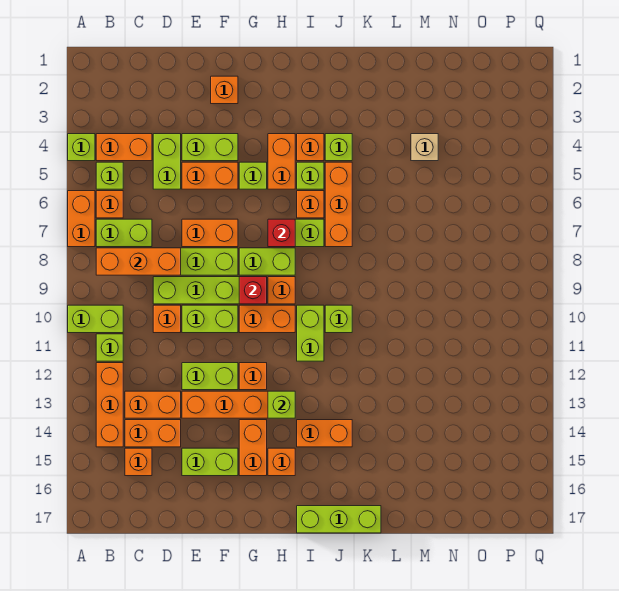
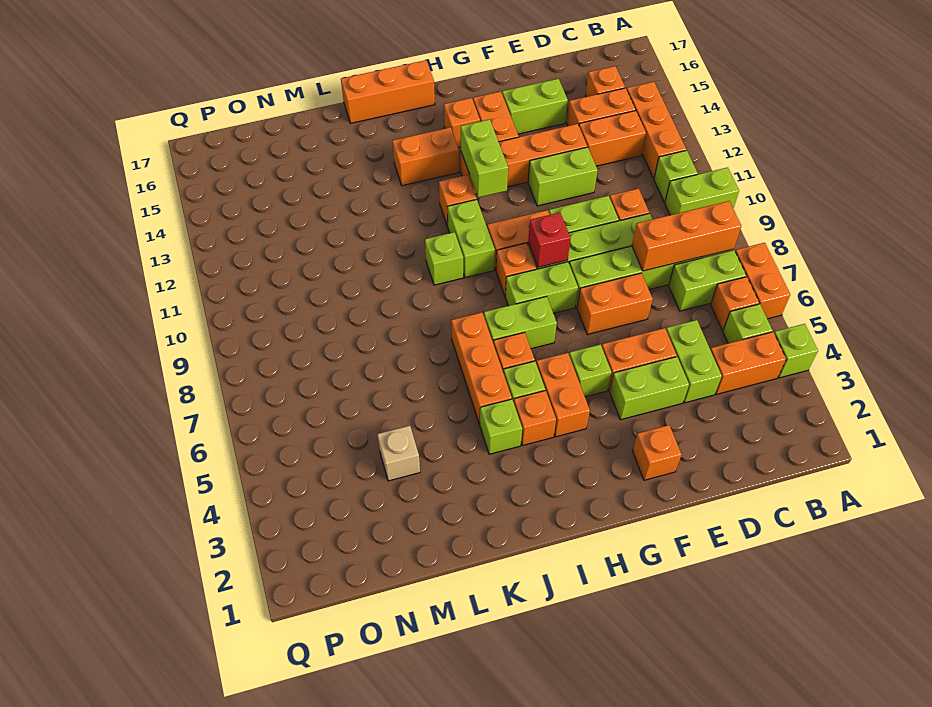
orange 1x1 brick [239,363,267,390] -> orange 1x1 brick moved to [439,175,476,227]
red 1x1 brick [268,219,295,247] -> none
lime 1x1 brick [268,391,295,418] -> lime 1x2 brick [461,119,508,197]
lime 1x3 brick [297,506,381,533] -> orange 1x3 brick [341,60,435,123]

